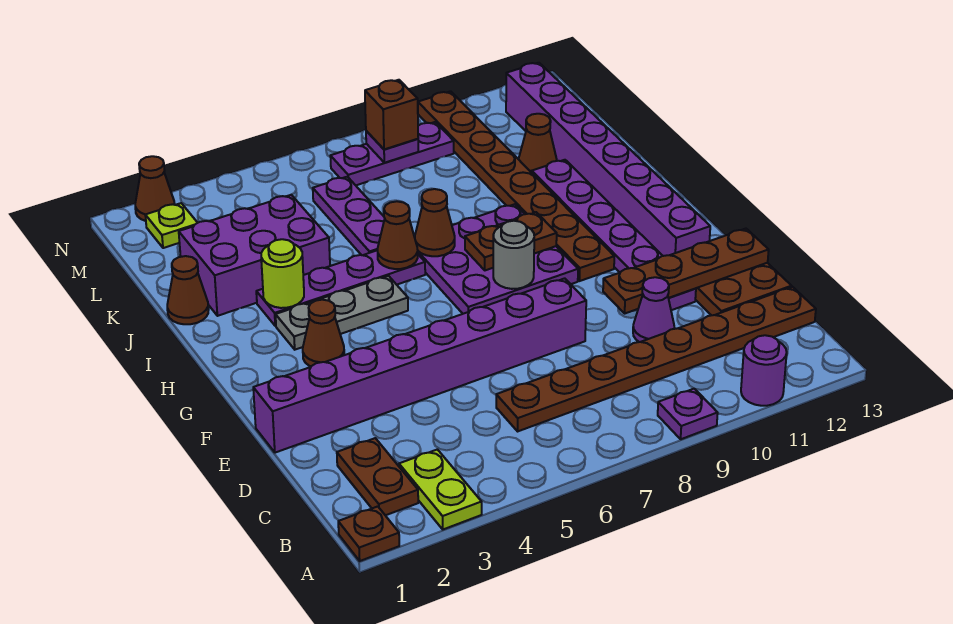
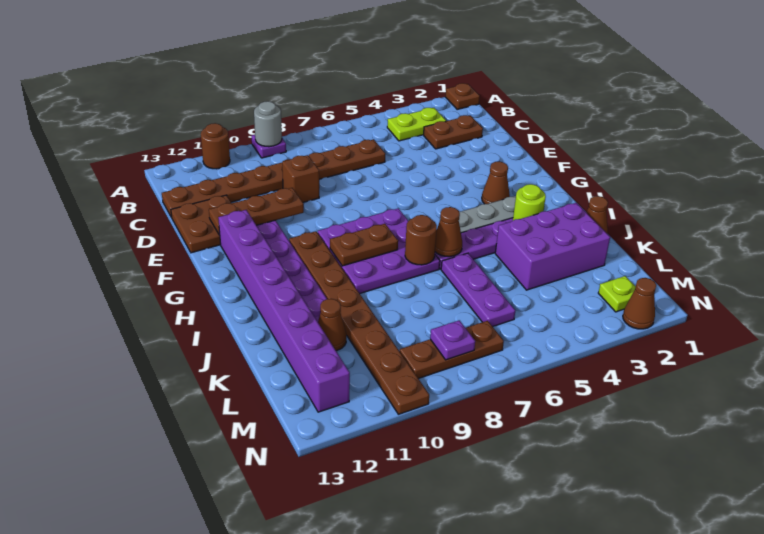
lime 1x2 plate [399,449,482,529] -> lime 1x2 plate turned to [387,108,446,141]
purple 1x1 round brick [741,335,787,406] -> brown 1x1 round brick [201,123,230,169]
brown 1x2 plate [337,438,418,515] -> brown 1x2 plate turned to [424,115,483,149]
purple 1x1 cone [633,277,675,342] -> none
purple 1x8 brick [253,278,586,453] -> none
brown 1x4 plate [603,229,769,313] -> brown 1x3 plate [209,188,304,235]
grey 1x1 round brick [493,221,534,289] -> grey 1x1 round brick moved to [254,101,282,147]
brown 1x1 cone [415,189,455,256] -> brown 1x1 round brick [405,215,437,265]
purple 1x3 plate [330,122,454,185] -> brown 1x3 plate [400,321,504,379]
brown 1x1 brick [365,80,418,149] -> brown 1x1 brick moved to [282,155,319,202]

